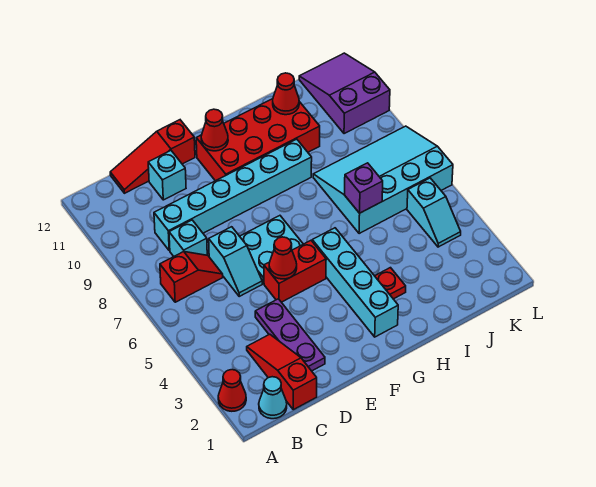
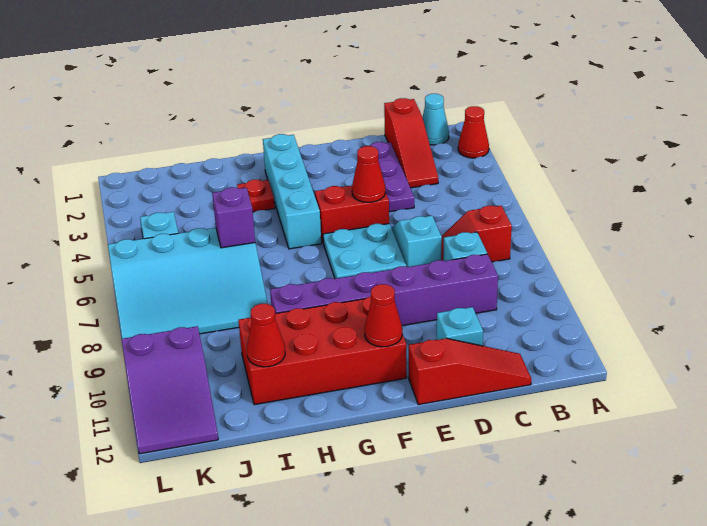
cyan 1x6 brick [154,139,312,251] -> purple 1x6 brick [270,254,498,326]

